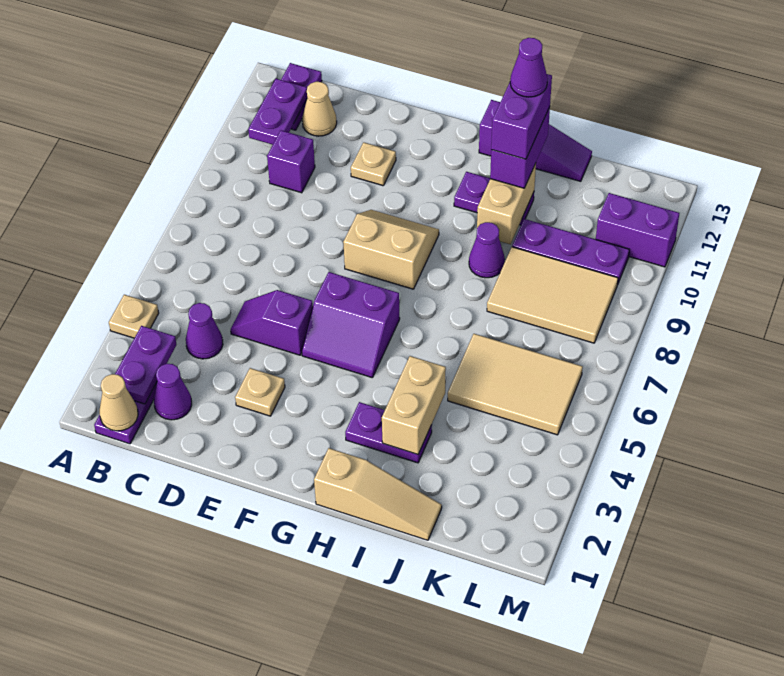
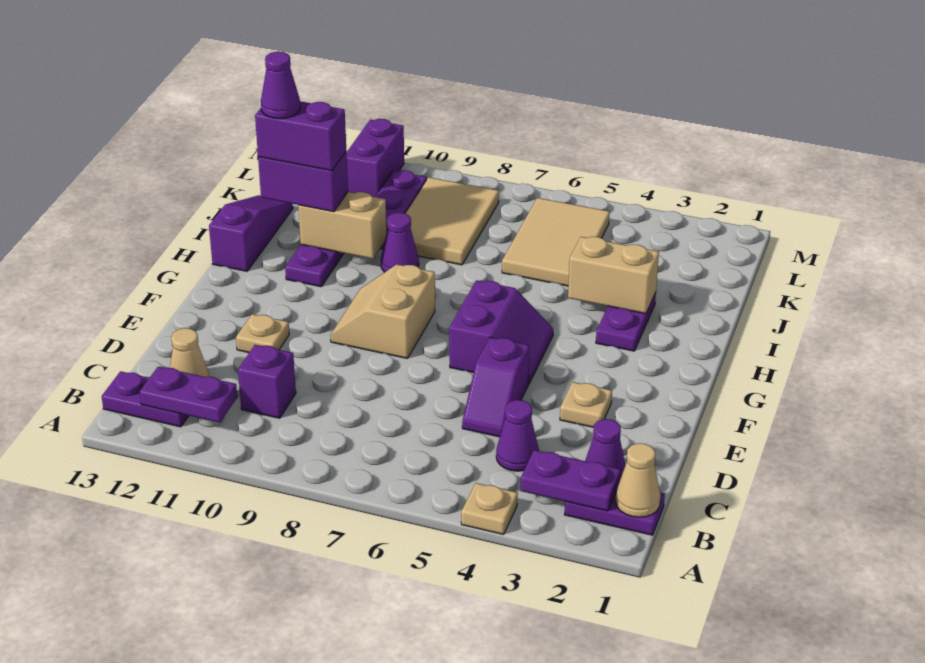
tan 1x3 slope [314,448,442,540] -> none

